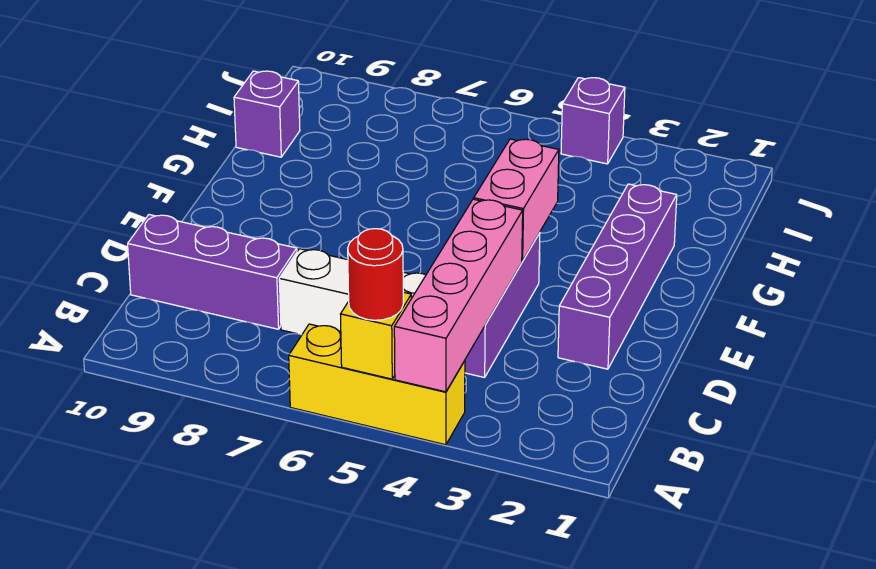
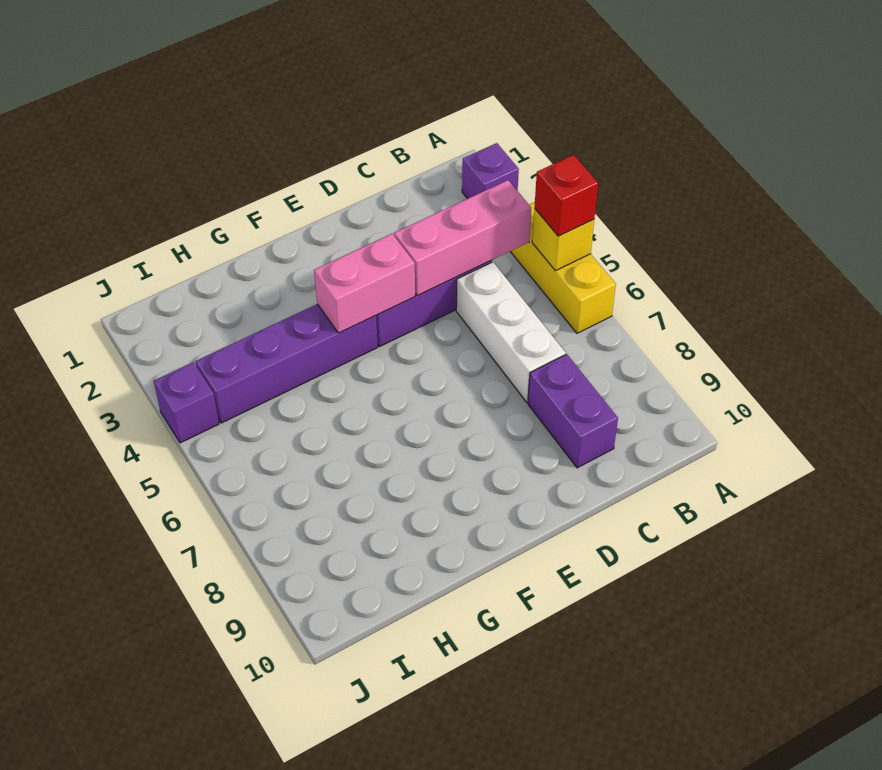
pink 1x4 brick [394,199,523,392] -> pink 1x3 brick [394,180,531,296]
red 1x1 round brick [348,229,403,320] -> red 1x1 brick [534,155,598,236]
purple 1x3 brick [128,215,297,329] -> purple 1x2 brick [528,354,618,468]
purple 1x4 brick [558,184,677,369] -> purple 1x4 brick moved to [195,304,378,423]
purple 1x1 brick [234,71,300,157] -> purple 1x1 brick moved to [462,143,519,199]

